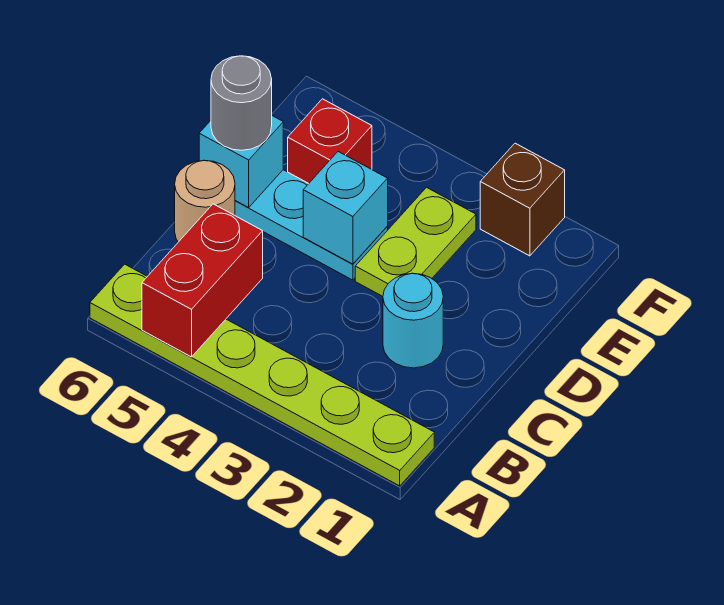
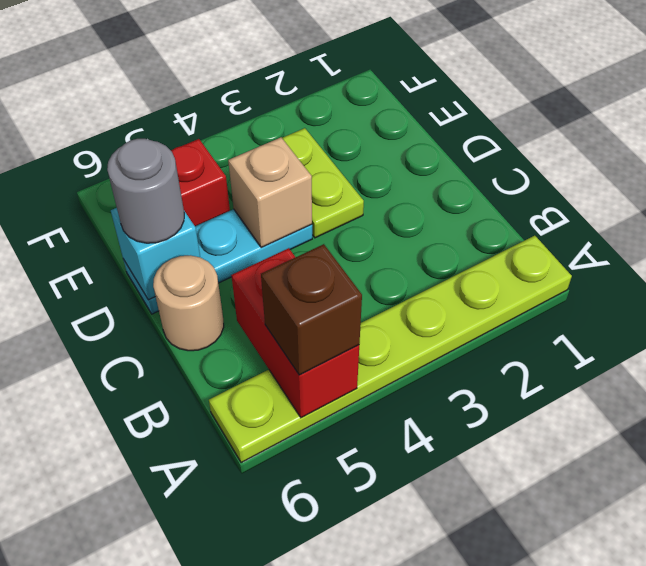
cyan 1x1 round brick [383,273,443,368] -> none
cyan 1x1 brick [303,152,388,264] -> tan 1x1 brick [228,137,312,247]
brown 1x1 brick [480,143,565,256] -> brown 1x1 brick moved to [261,244,362,375]

